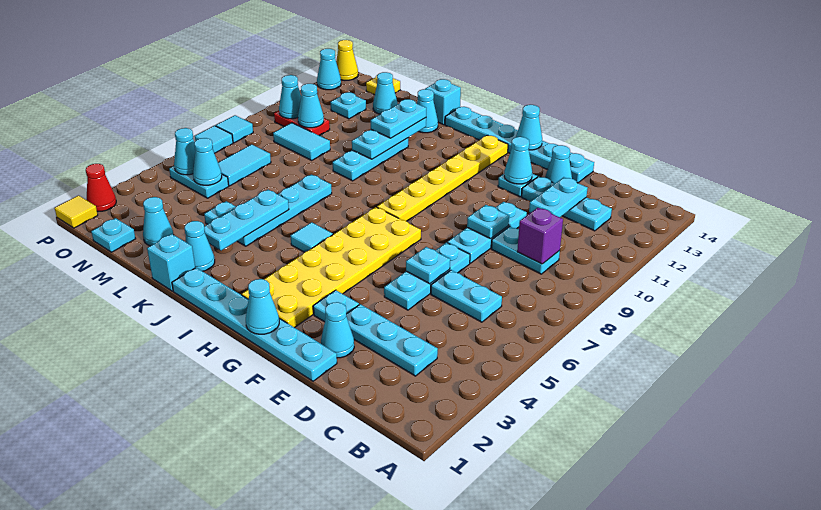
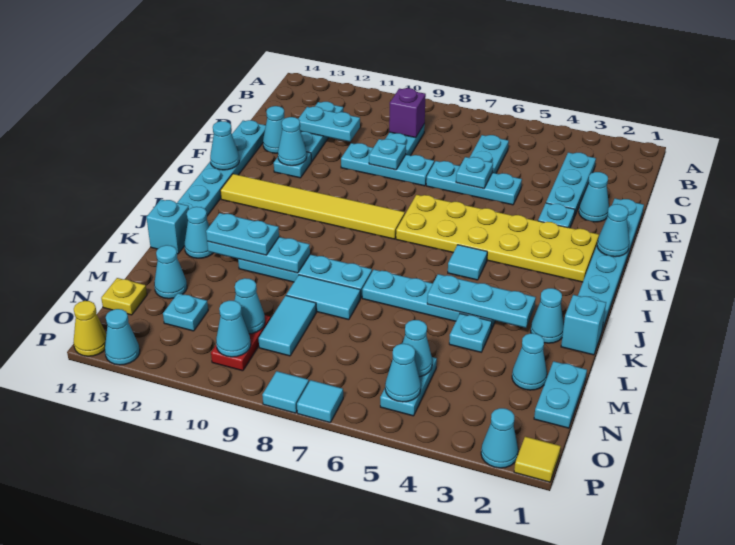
yellow 1x6 plate [377,135,508,221] -> yellow 1x6 tile [220,174,405,239]
cyan 1x3 plate [333,138,408,181] -> cyan 1x4 plate [238,255,372,298]
cyan 1x1 plate [91,218,136,252] -> cyan 1x2 plate [534,361,587,428]
cyan 1x2 tile [218,144,271,186] -> cyan 1x2 tile moved to [286,275,360,320]
red 1x1 cone [86,164,116,212] -> cyan 1x1 cone [481,408,518,468]

